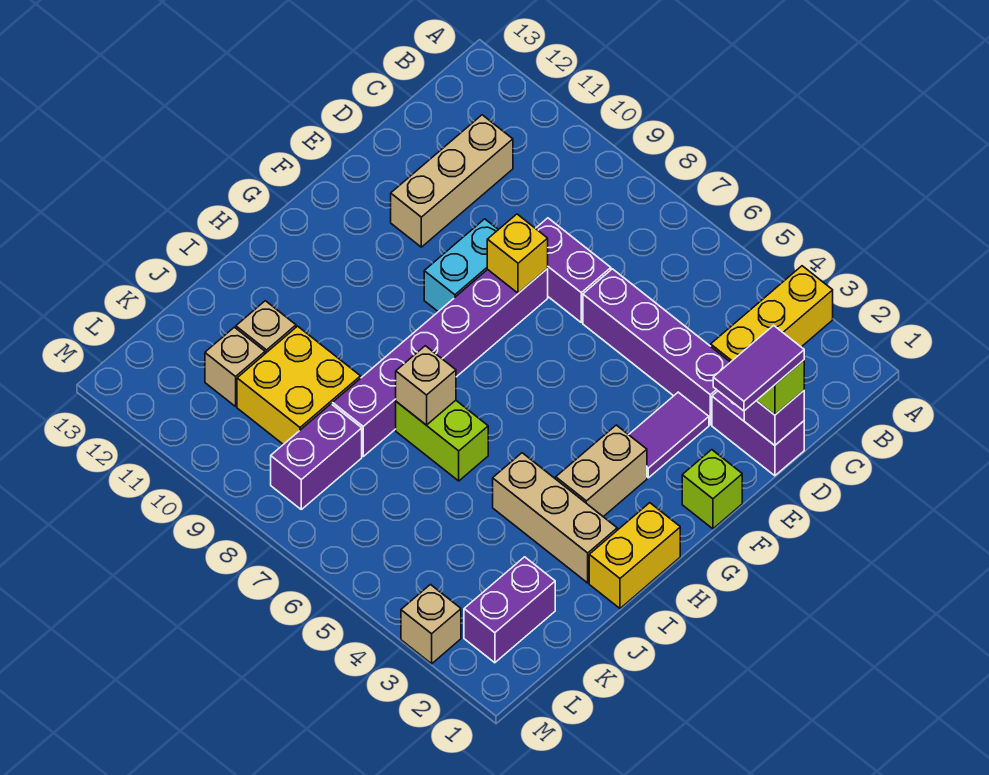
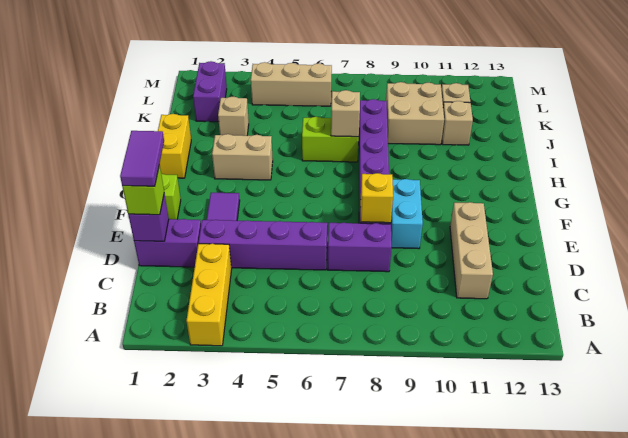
tan 1x2 brick [556,425,647,517] -> tan 1x2 brick turned to [212,134,273,180]
tan 1x3 brick [493,453,617,583] -> tan 1x3 brick moved to [251,62,332,106]
yellow 2x2 brick [237,326,361,444] -> tan 2x2 brick [386,82,444,145]
purple 1x2 brick [271,404,362,509] -> none
tan 1x1 brick [401,585,461,664] -> tan 1x1 brick moved to [218,97,249,136]

